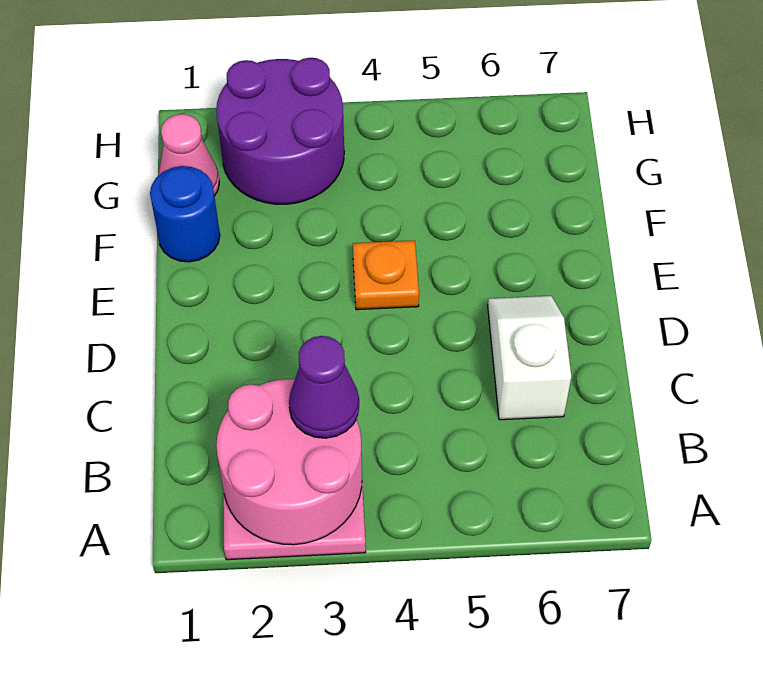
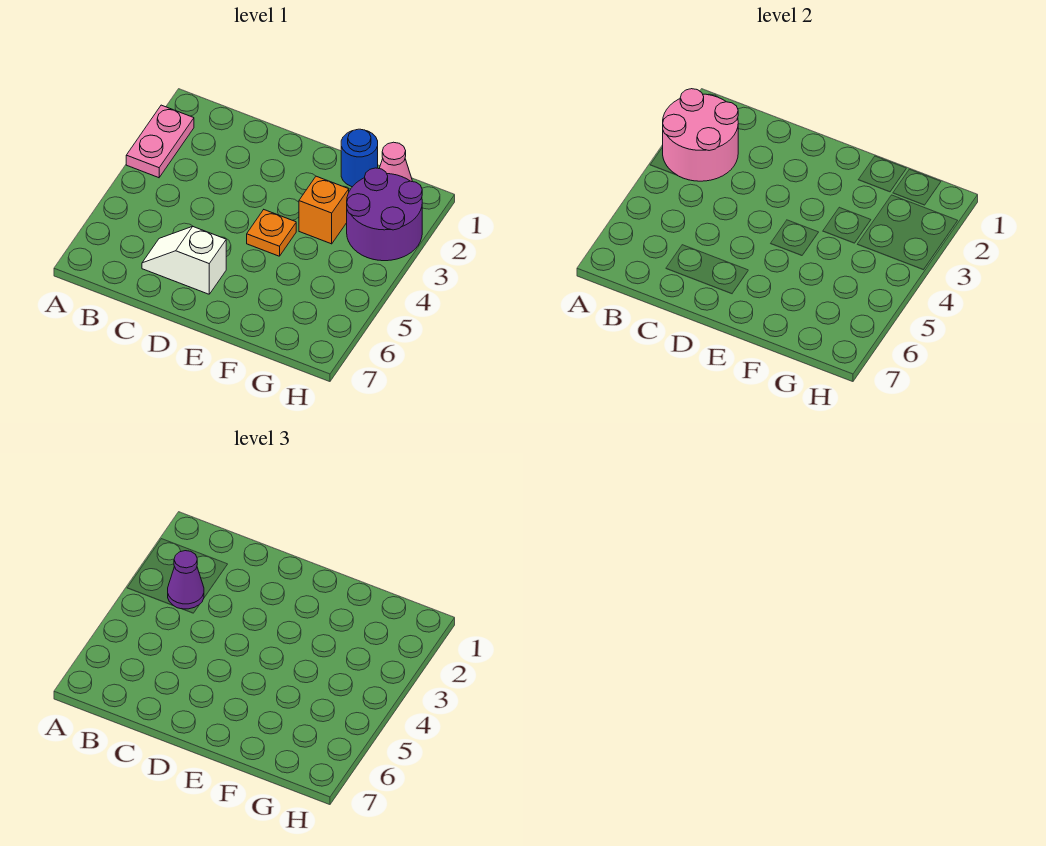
white 1x2 slope [488,296,571,420] -> white 1x2 slope turned to [142,227,226,294]
none -> orange 1x1 brick [299,176,349,244]

